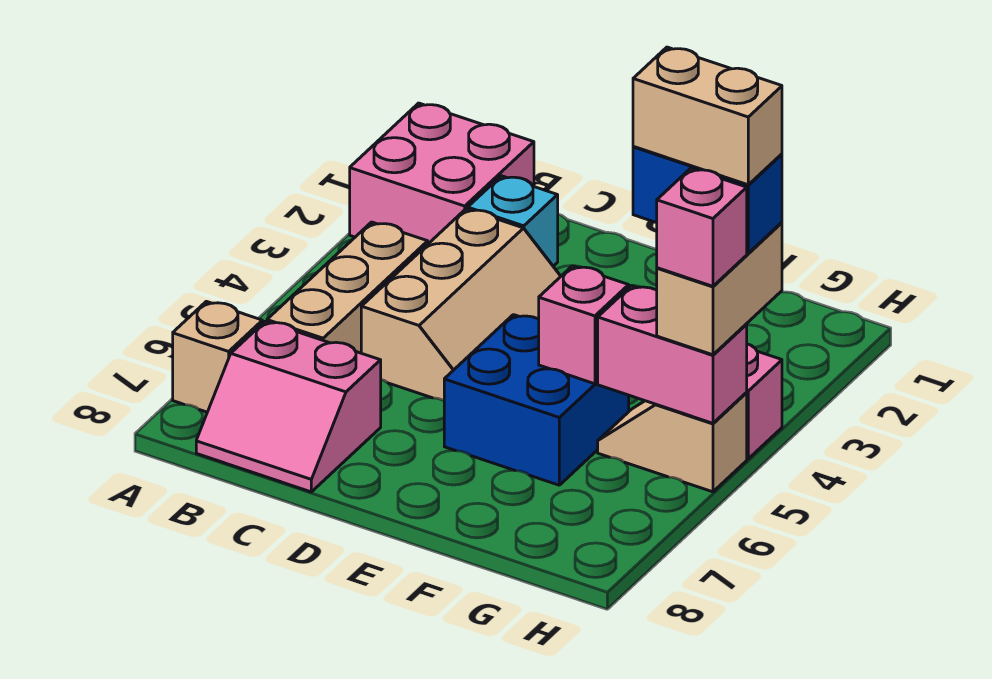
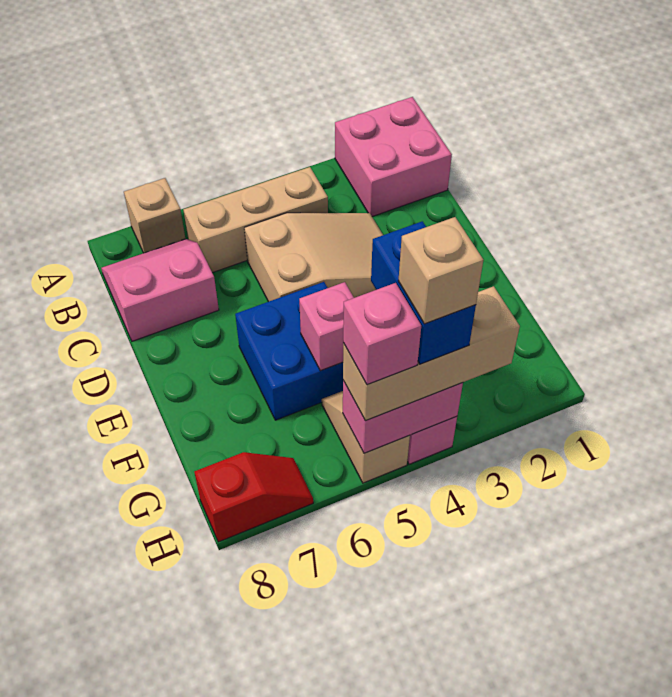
pink 2x2 slope [196,321,381,492] -> pink 2x2 slope turned to [101,239,219,341]
cyan 1x1 brick [468,176,558,266] -> none
tan 2x3 slope [361,209,561,400] -> tan 2x3 slope turned to [244,213,383,302]
tan 1x2 brick [633,47,782,185] -> tan 1x1 brick [398,217,483,324]
pink 1x2 brick [598,286,747,423] -> pink 1x2 brick turned to [342,381,463,453]
tan 1x2 brick [657,223,782,355] -> tan 1x3 brick [343,286,520,421]
none -> red 1x2 slope [195,452,313,542]

